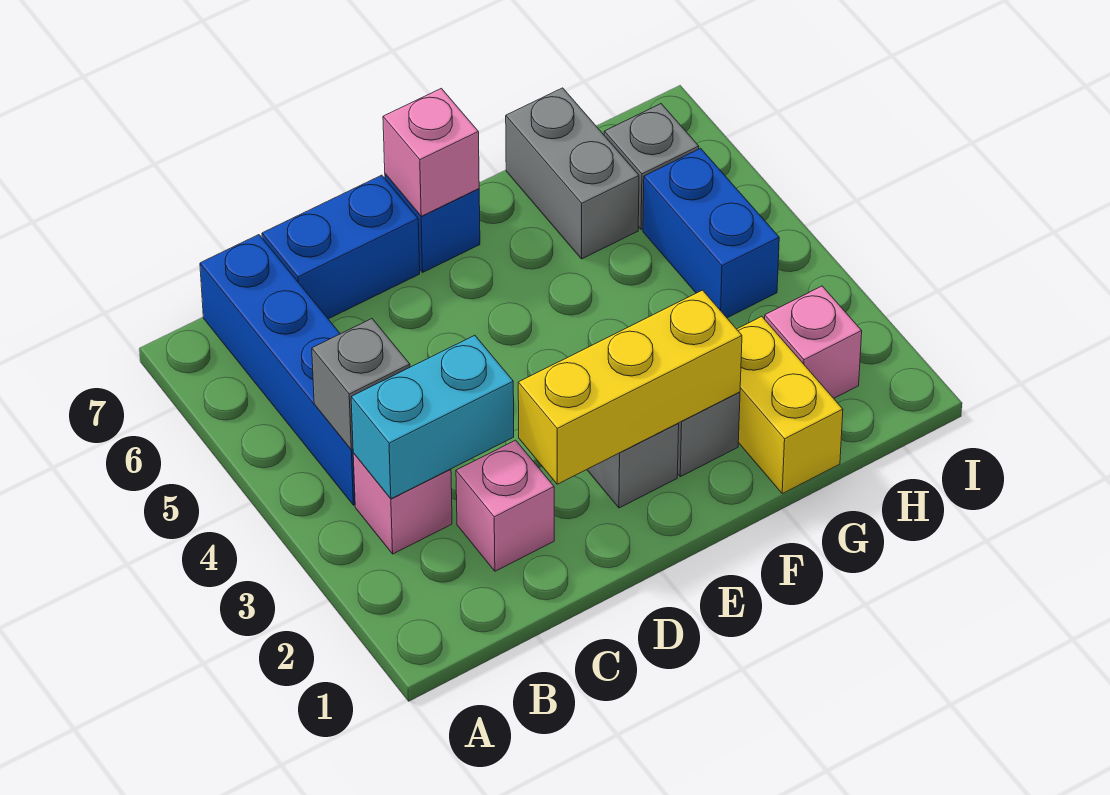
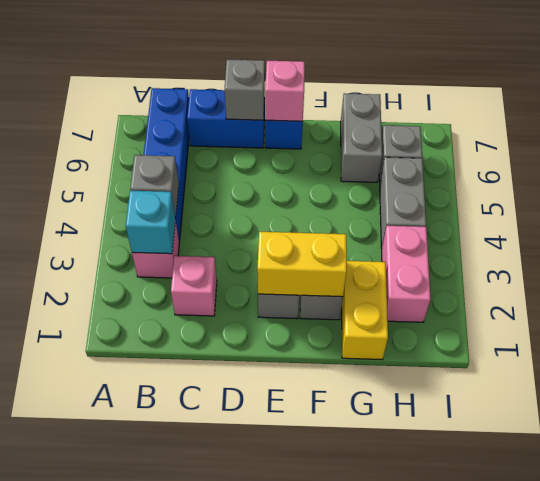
cyan 1x2 brick [351,335,514,499] -> cyan 1x1 brick [126,191,176,254]
yellow 1x3 brick [518,290,742,484] -> yellow 1x2 brick [257,232,347,297]
none -> grey 1x1 brick [225,59,265,120]
pink 1x1 brick [765,286,862,398] -> pink 1x2 brick [382,226,431,322]
blue 1x2 brick [643,148,779,318] -> grey 1x2 brick [380,157,426,249]

